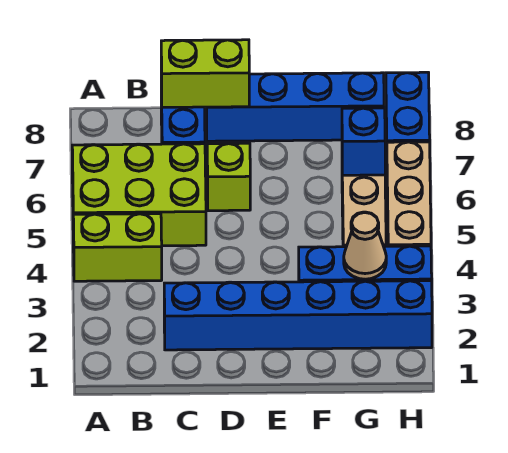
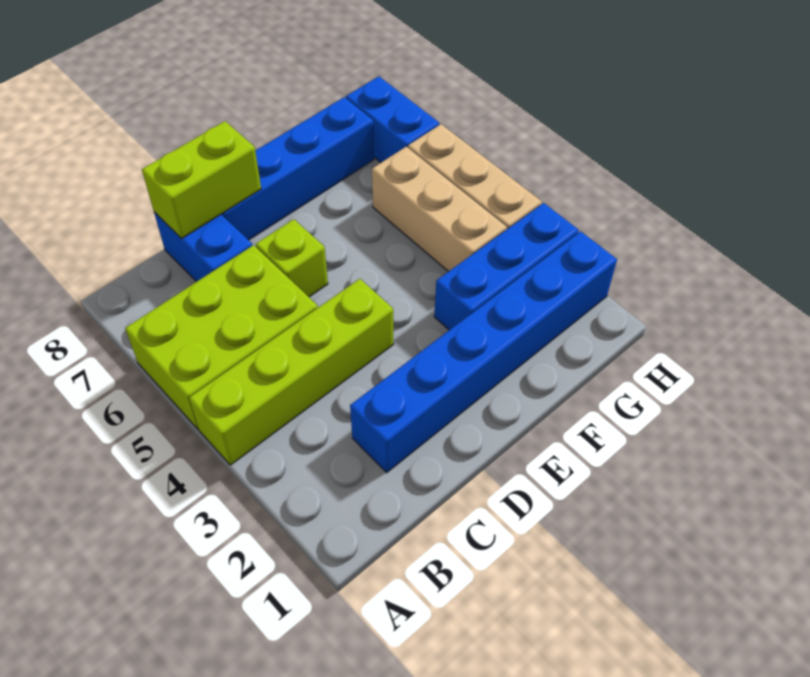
lime 1x2 brick [73,214,162,281] -> lime 1x4 brick [189,279,394,465]
tan 1x1 cone [344,213,386,279] -> none
blue 1x1 brick [342,108,385,175] -> none

